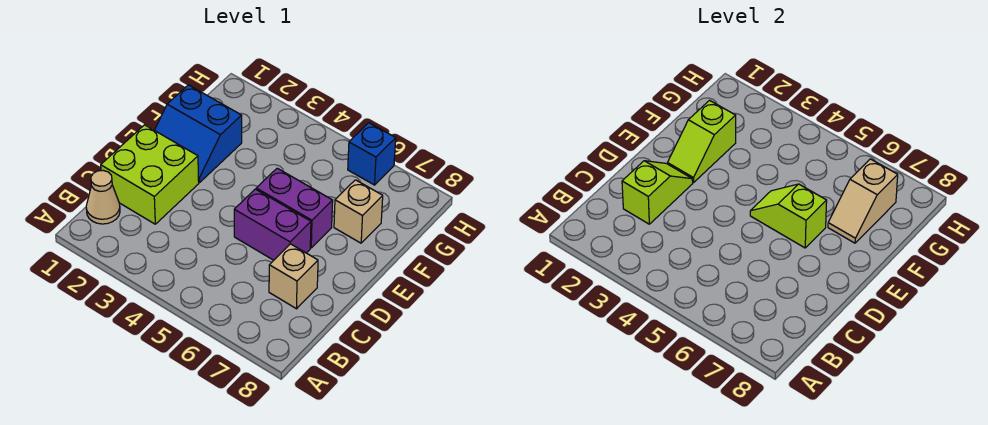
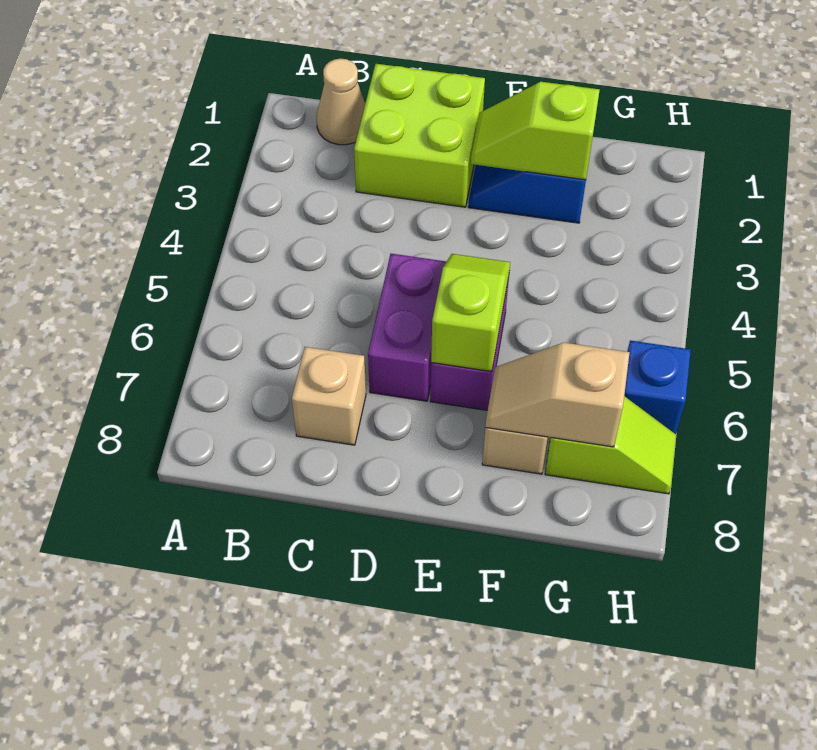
lime 1x2 slope [622,161,693,224] -> lime 1x2 slope moved to [545,396,676,494]

